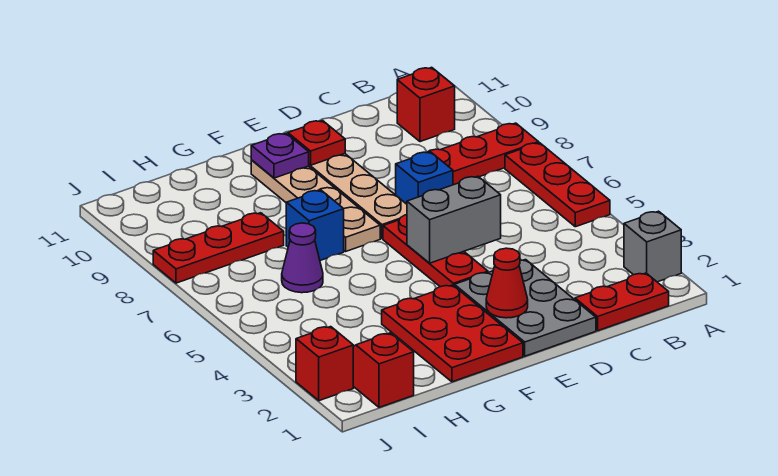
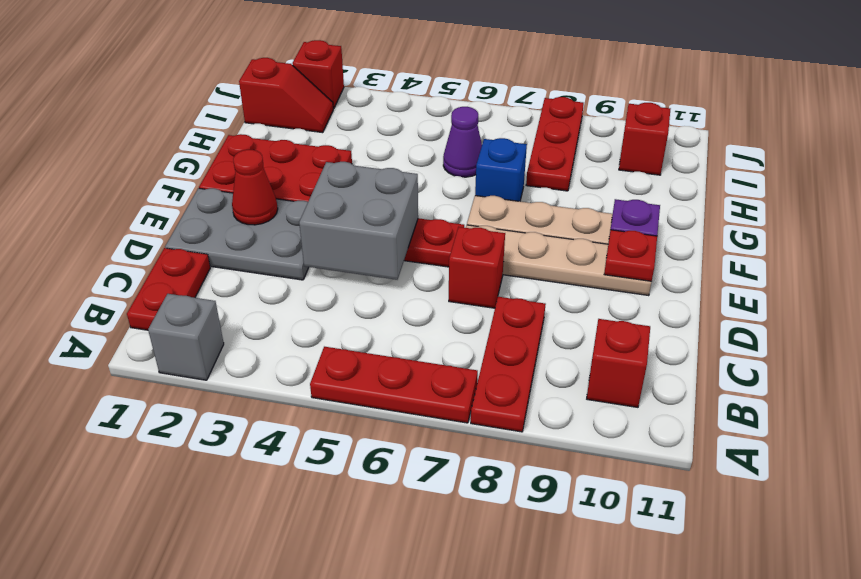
grey 1x2 brick [407,176,501,263] -> grey 2x2 brick [299,162,418,280]
blue 1x1 brick [396,152,453,204] -> red 1x1 brick [449,227,505,308]
none -> red 1x1 brick [619,103,670,175]

